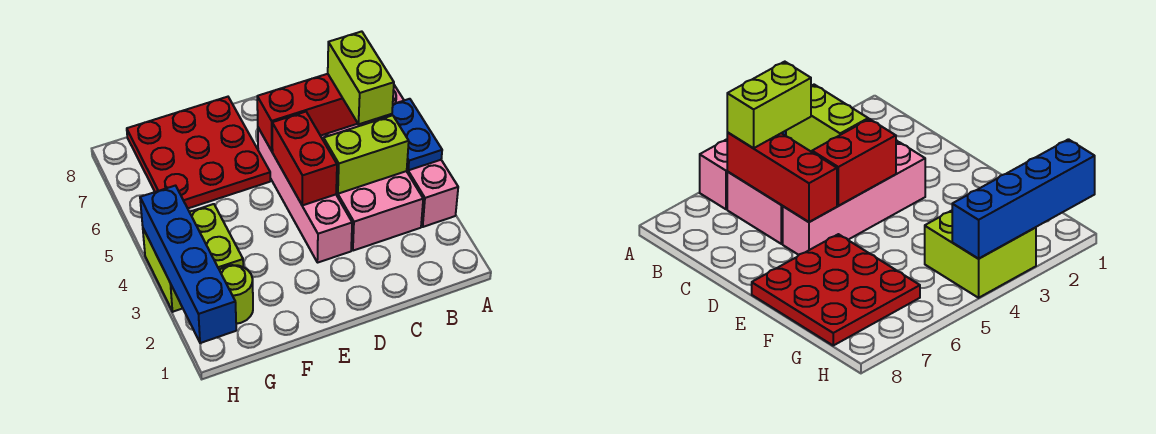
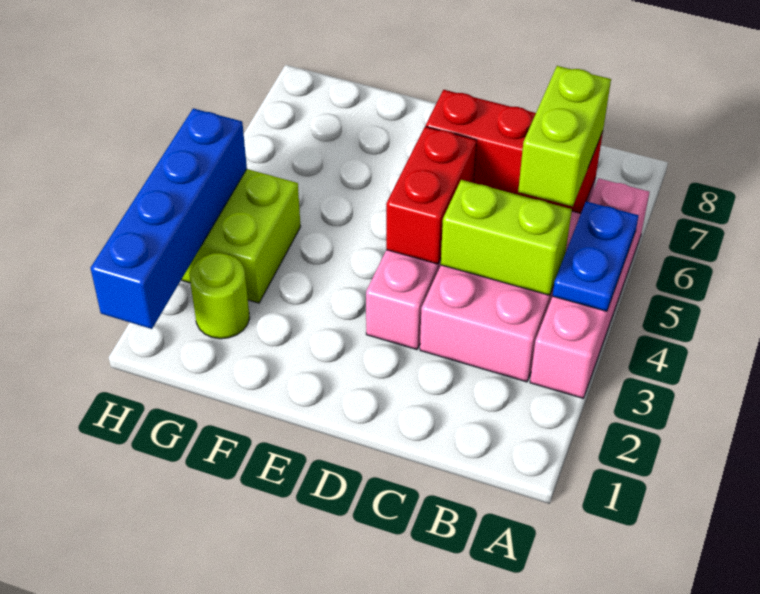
red 3x3 plate [127,97,270,208] -> none

